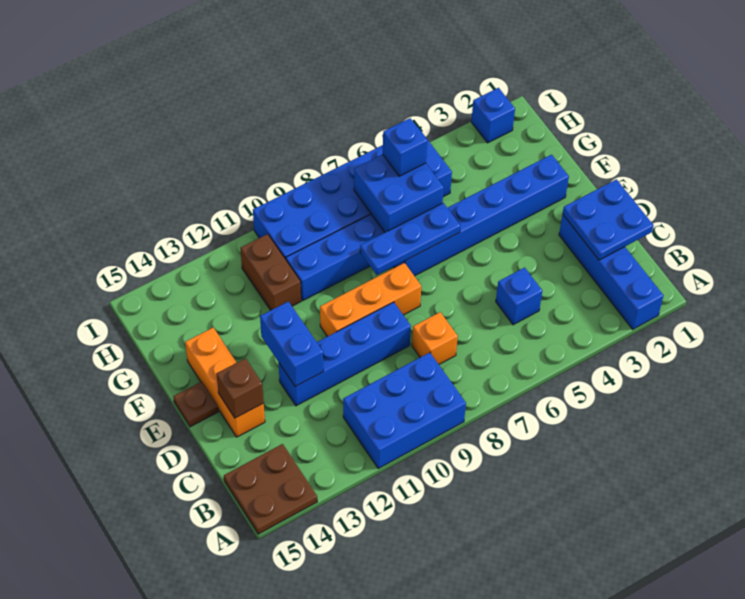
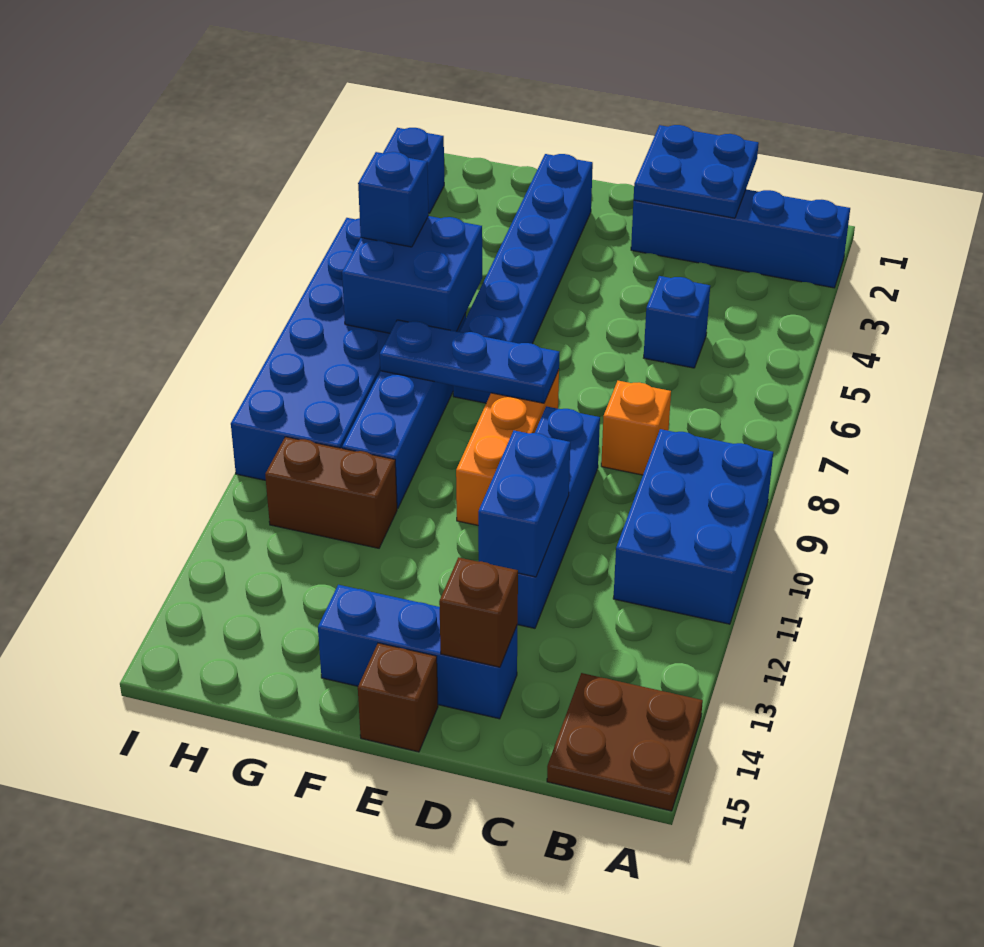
blue 1x2 brick [260,301,323,386] -> blue 1x2 brick turned to [478,431,570,577]
orange 1x3 brick [185,328,265,437] -> blue 1x3 brick [318,585,518,719]
brown 1x1 plate [173,382,218,427] -> brown 1x1 brick [358,643,438,752]
blue 1x3 plate [360,203,460,275] -> blue 1x3 plate turned to [380,320,559,403]

